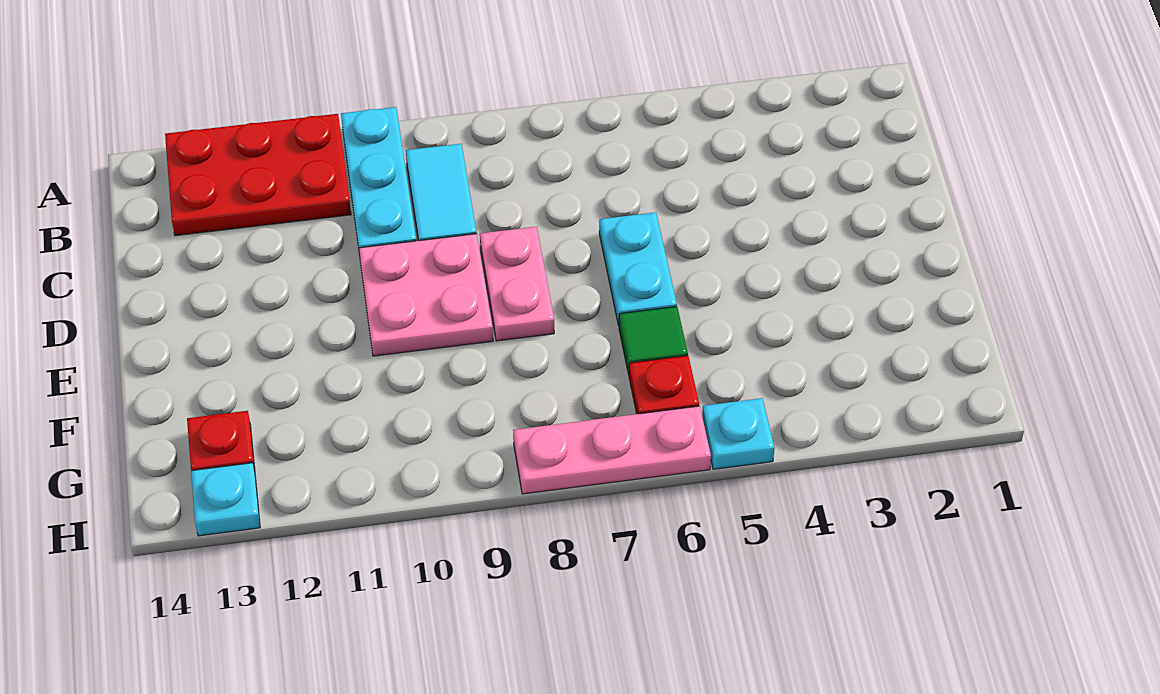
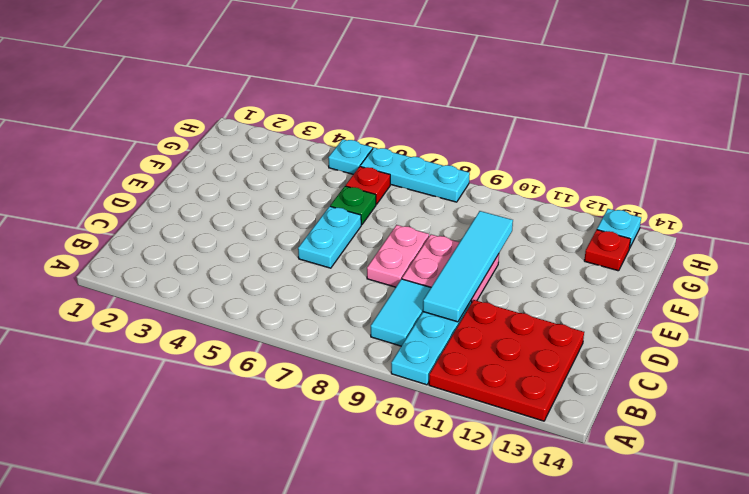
red 2x3 plate [165,114,351,236] -> red 3x3 plate [429,300,584,421]
none -> cyan 1x4 tile [423,211,513,322]
green 1x1 tile [619,307,688,375] -> green 1x1 plate [330,186,376,225]
pink 1x3 plate [513,406,711,494] -> cyan 1x3 plate [360,148,470,202]

